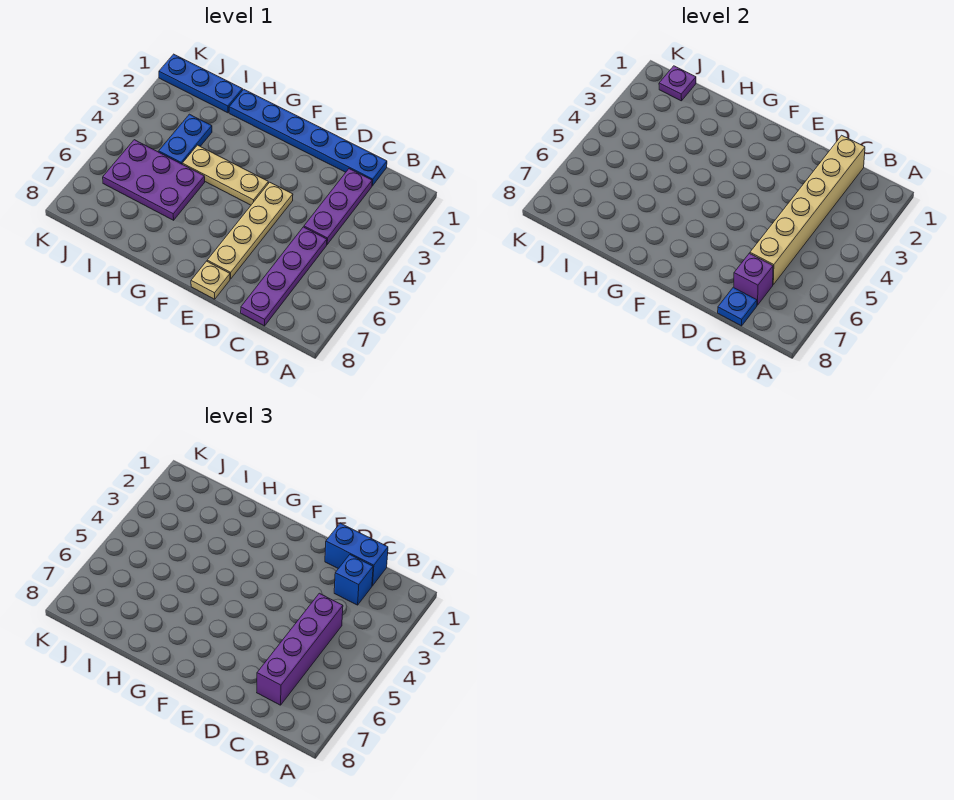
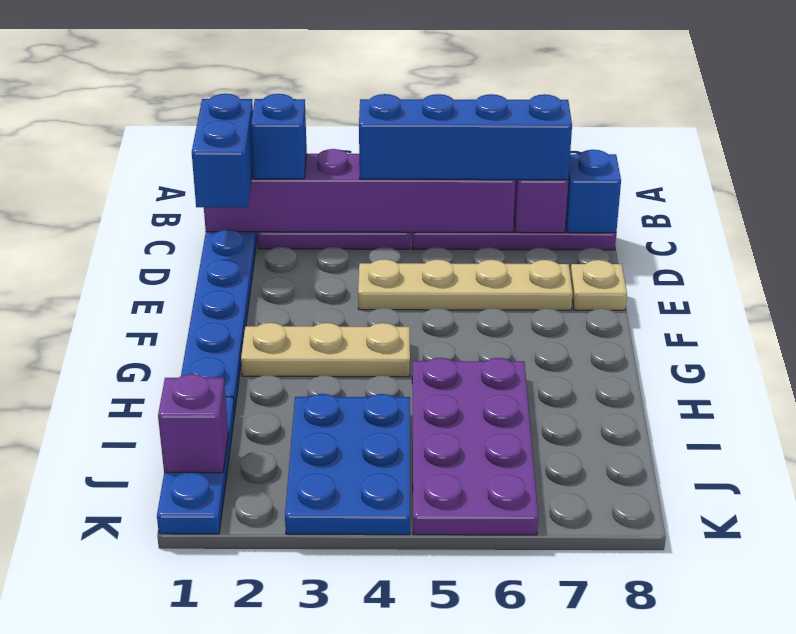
tan 1x6 brick [750,135,865,285] -> purple 1x6 brick [204,149,516,233]
purple 1x4 brick [257,593,343,705] -> blue 1x4 brick [359,94,572,180]
blue 1x1 plate [718,287,757,326] -> blue 1x1 brick [566,150,621,233]
tan 1x3 plate [182,145,268,205] -> tan 1x3 plate turned to [241,323,410,377]
purple 2x3 plate [103,140,205,220] -> purple 2x4 plate [412,358,538,535]
blue 1x2 plate [159,114,212,164] -> blue 2x3 plate [285,394,410,535]
purple 1x1 plate [659,66,696,101] -> purple 1x1 brick [158,374,228,473]

